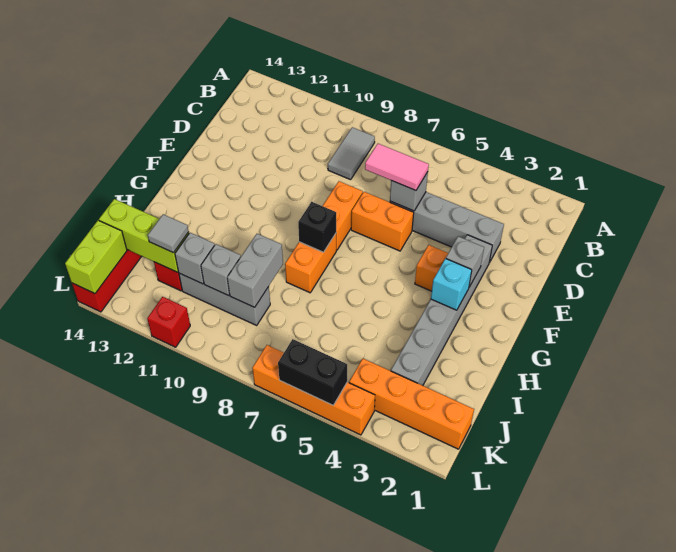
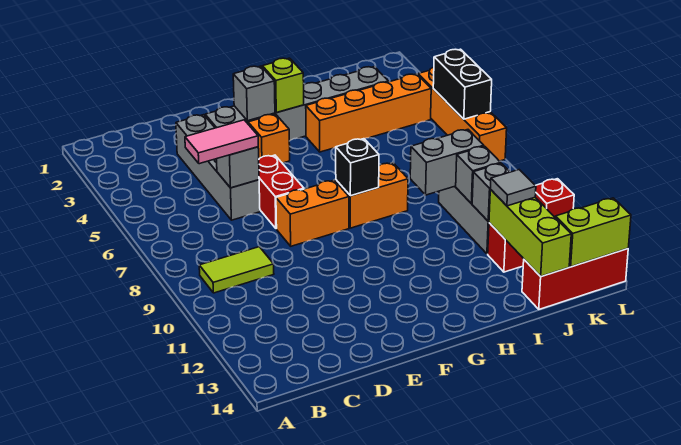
grey 1x2 tile [328,127,375,180] -> lime 1x2 tile [199,247,274,293]
pink 1x2 tile [365,144,429,190] -> pink 1x2 tile turned to [185,120,258,164]
orange 1x2 brick [351,192,414,251] -> red 1x2 brick [259,155,304,229]
cyan 1x1 brick [431,259,472,310] -> lime 1x1 brick [262,58,304,112]
orange 1x4 brick [349,358,474,449] -> orange 1x4 brick turned to [306,74,431,152]

